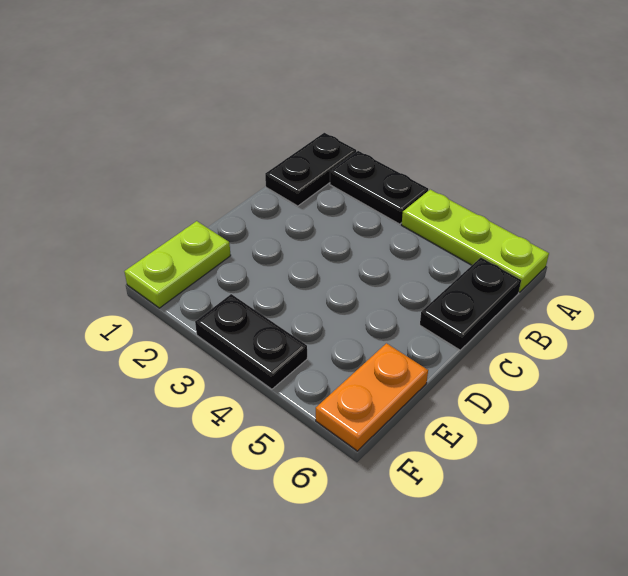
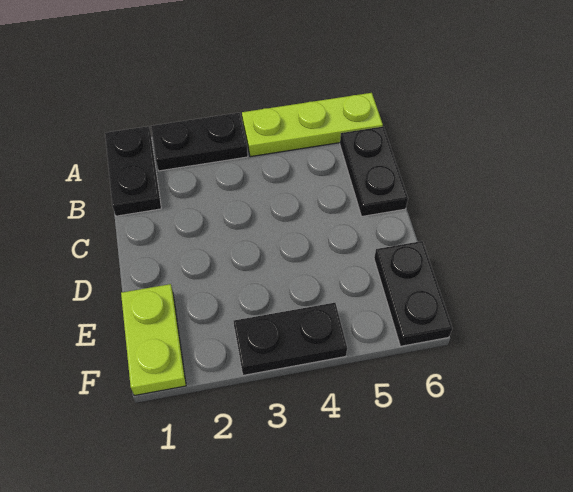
orange 1x2 plate [316,343,428,451] -> black 1x2 plate [374,241,452,346]

